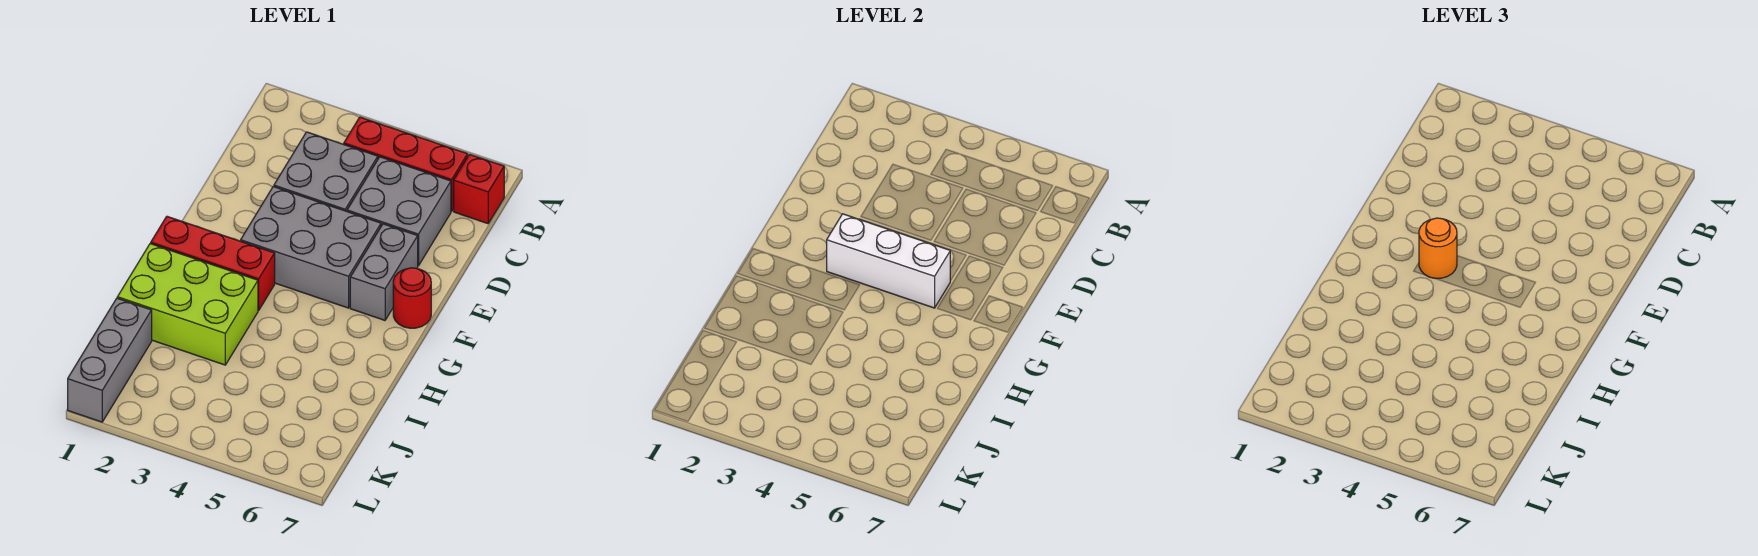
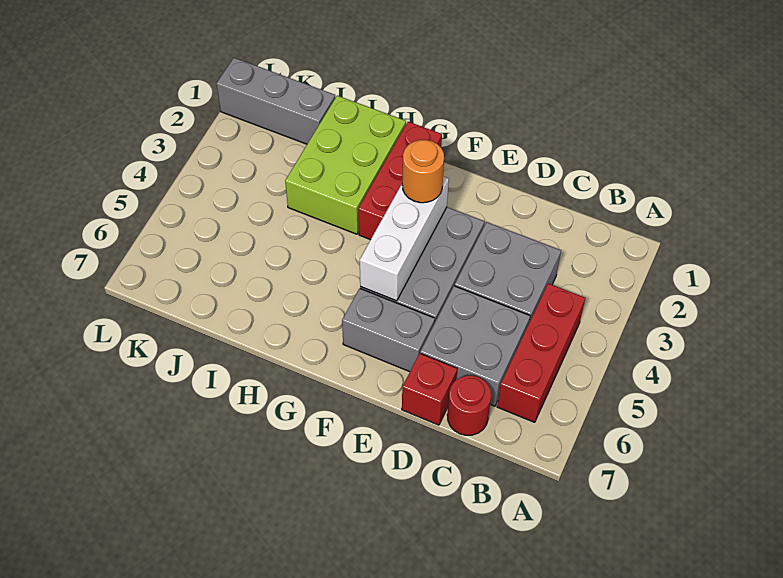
red 1x1 brick [454,154,504,224] -> red 1x1 brick moved to [402,353,457,425]
red 1x1 round brick [393,268,431,328] -> red 1x1 round brick moved to [447,375,491,435]

